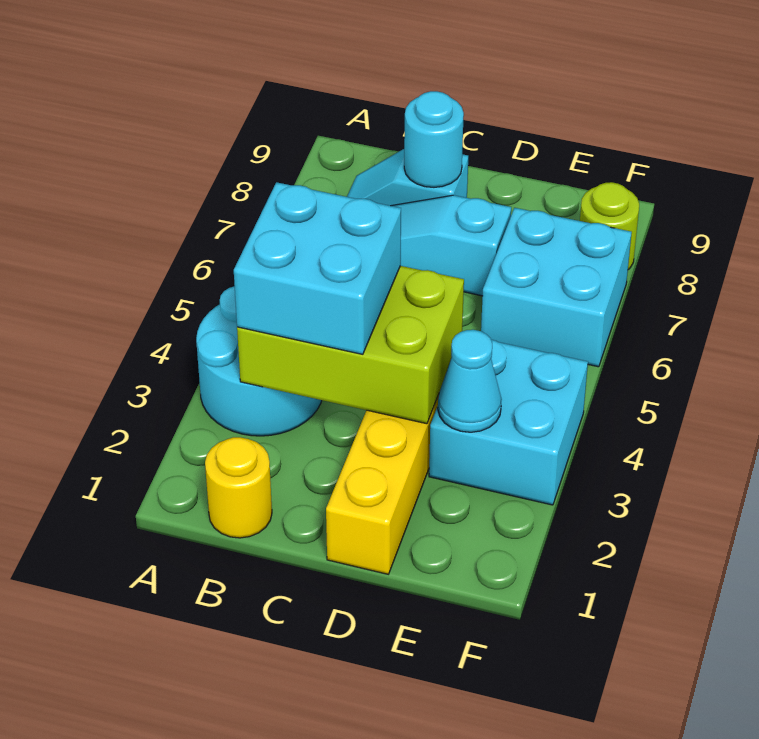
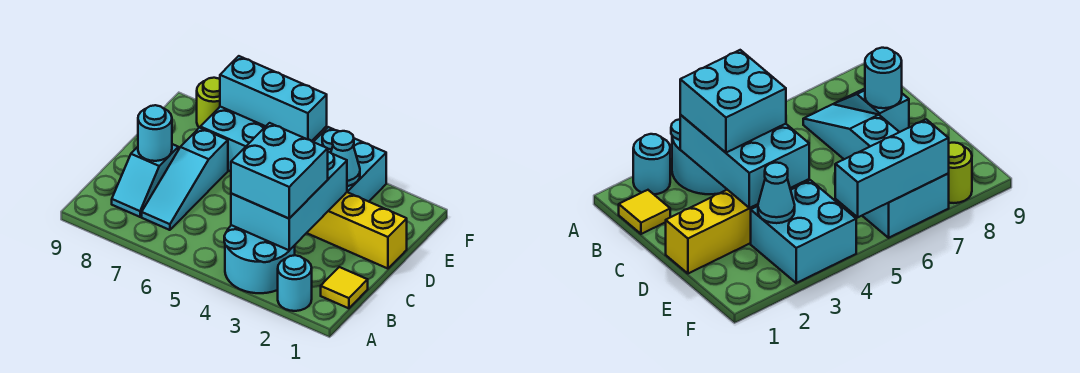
none -> cyan 1x1 round brick [278,255,312,311]
yellow 1x1 round brick [205,437,272,538] -> yellow 1x1 tile [321,267,368,308]
lime 2x3 brick [237,266,464,424] -> cyan 2x3 brick [231,152,347,250]
none -> cyan 1x3 brick [220,56,327,141]

